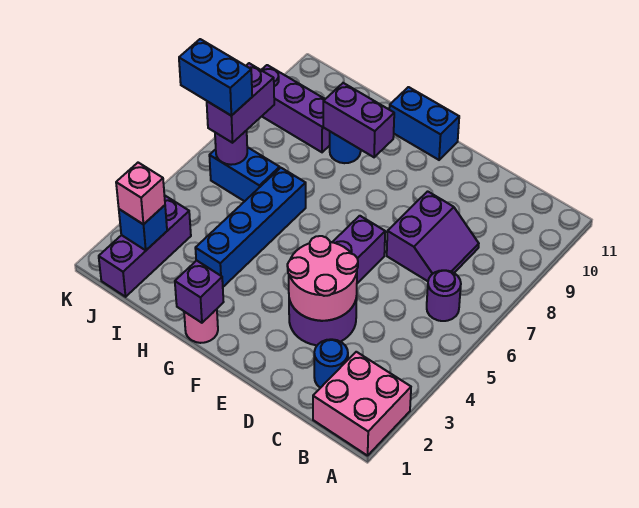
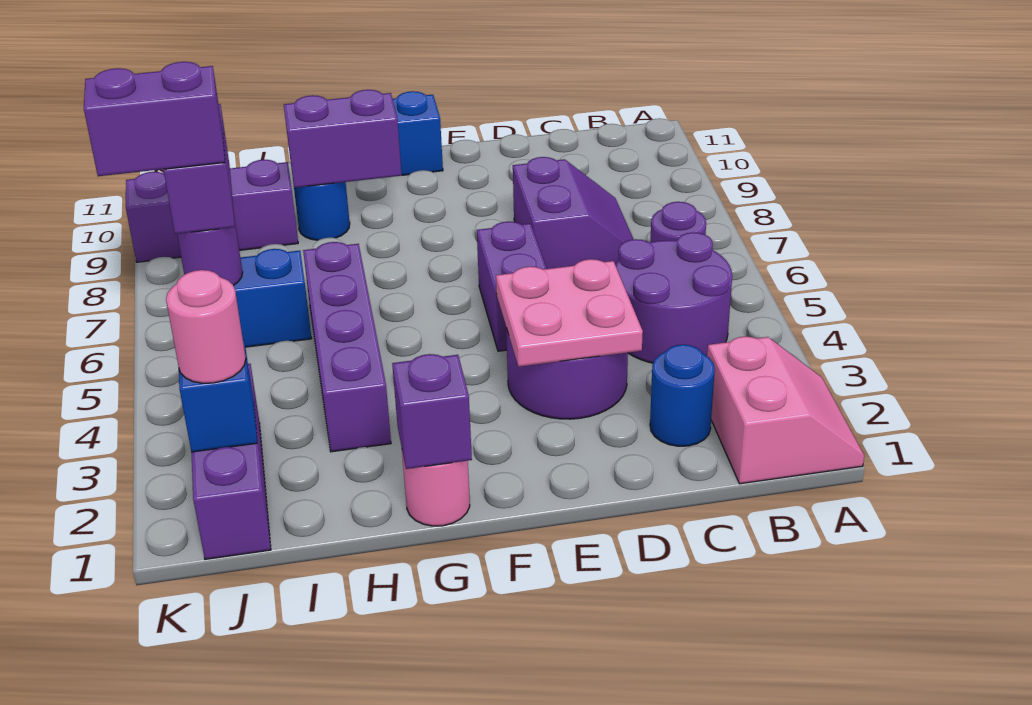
pink 2x2 brick [313,352,411,456] -> pink 2x2 slope [707,336,864,484]
none -> purple 2x2 round brick [615,232,732,363]
pink 2x2 round brick [287,236,358,321] -> pink 2x2 plate [496,259,643,367]
blue 1x4 brick [195,168,306,287] -> purple 1x4 brick [303,242,391,452]
pink 1x1 brick [116,163,165,224] -> pink 1x1 round brick [166,270,246,383]
blue 1x2 brick [179,39,252,116] -> purple 1x2 brick [84,62,225,176]

